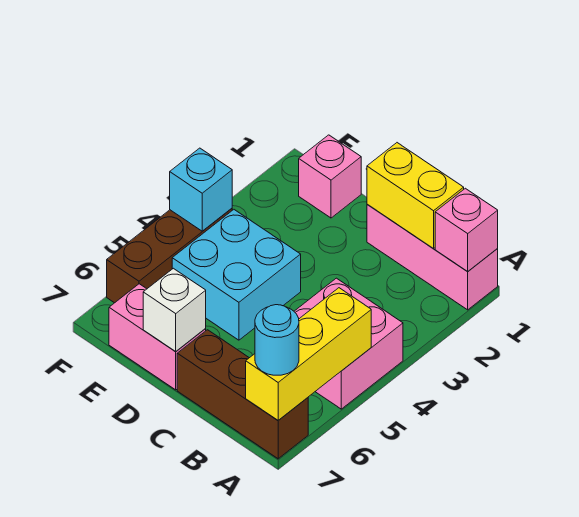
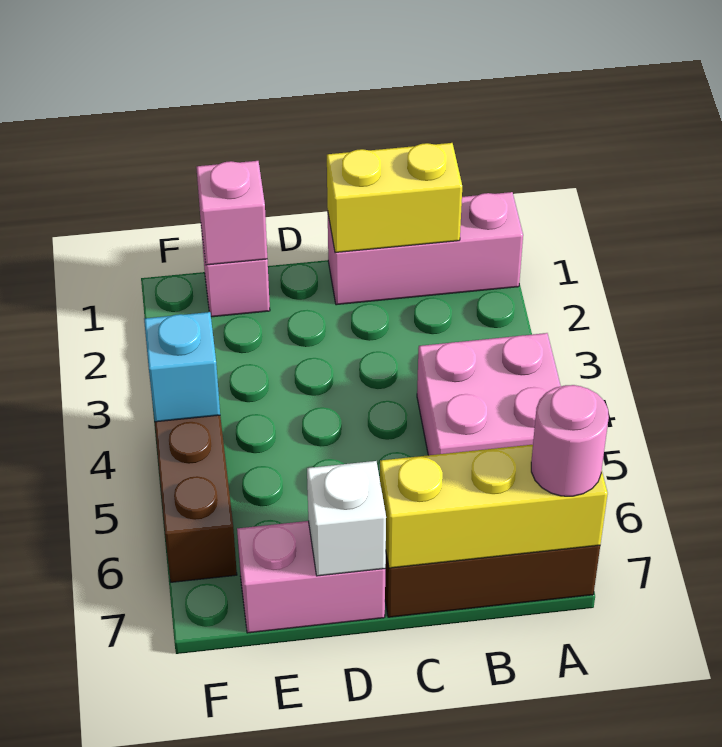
pink 1x1 brick [435,188,498,272] -> pink 1x1 brick moved to [196,161,267,265]
yellow 1x3 brick [246,288,371,420] -> yellow 1x3 brick turned to [380,445,608,568]
cyan 1x1 round brick [255,305,299,375] -> pink 1x1 round brick [531,385,609,496]
cyan 2x2 brick [172,210,301,340] -> none

